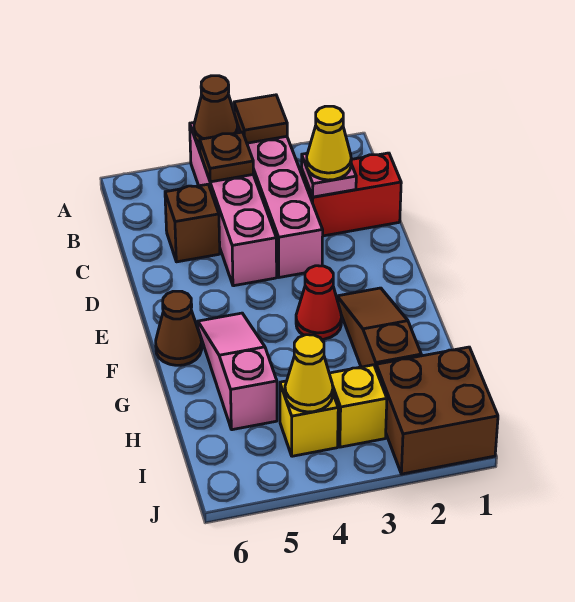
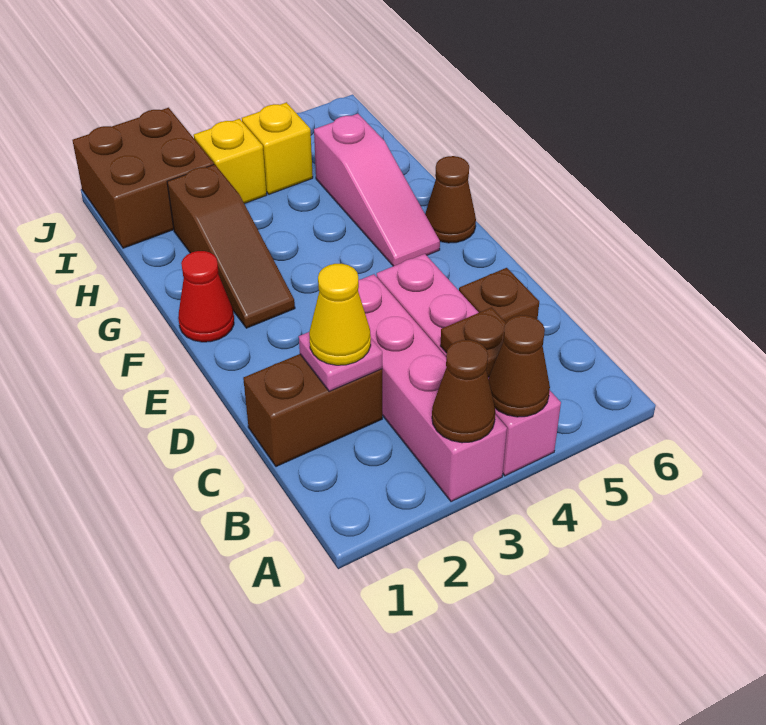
brown 1x1 tile [234,95,287,143] -> brown 1x1 cone [432,340,495,443]
red 1x2 brick [301,153,401,236] -> brown 1x2 brick [243,354,382,467]
red 1x1 cone [296,266,342,339] -> red 1x1 cone moved to [178,251,234,342]
yellow 1x1 cone [285,335,333,412] -> none

